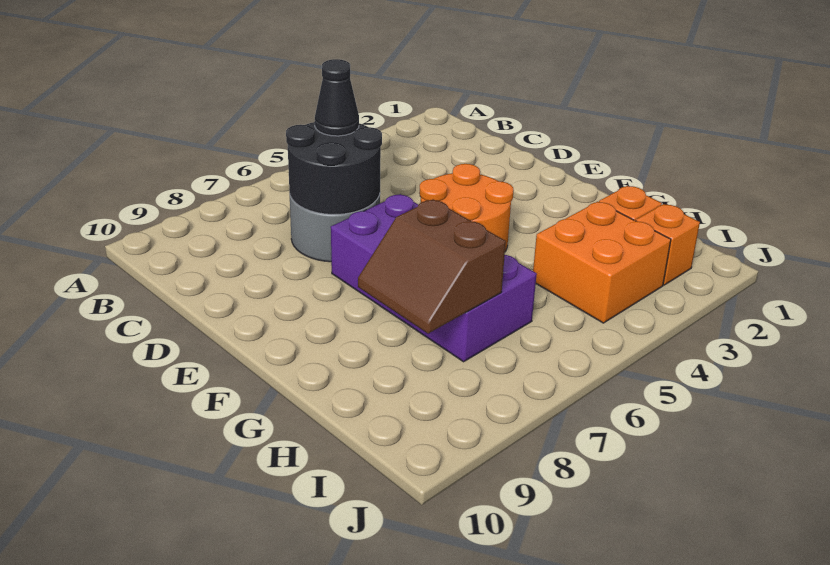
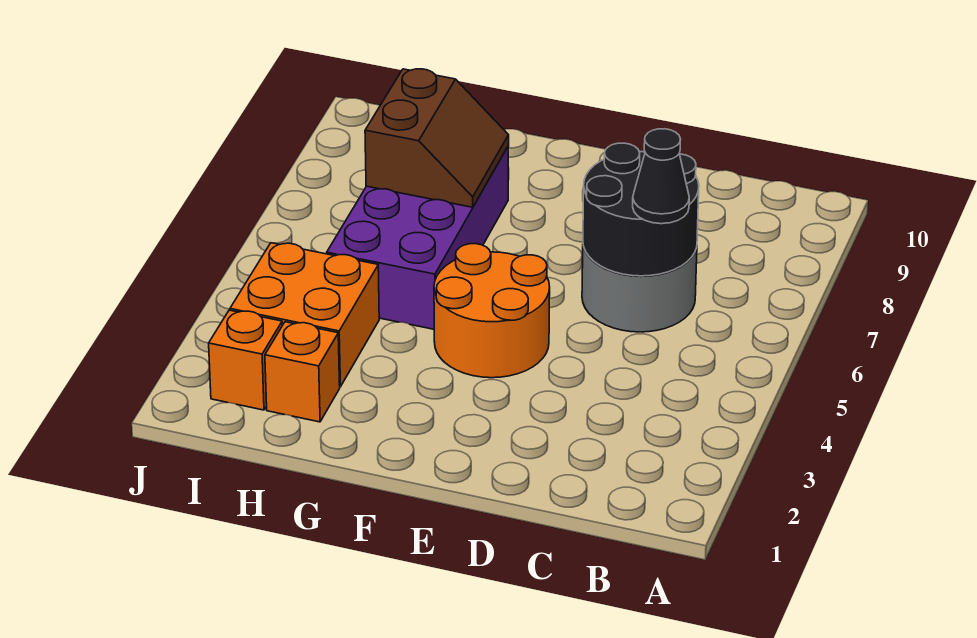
purple 2x4 brick [331,194,537,362] -> purple 2x4 brick turned to [327,146,509,329]
brown 2x2 slope [358,199,506,334] -> brown 2x2 slope turned to [365,69,509,207]

